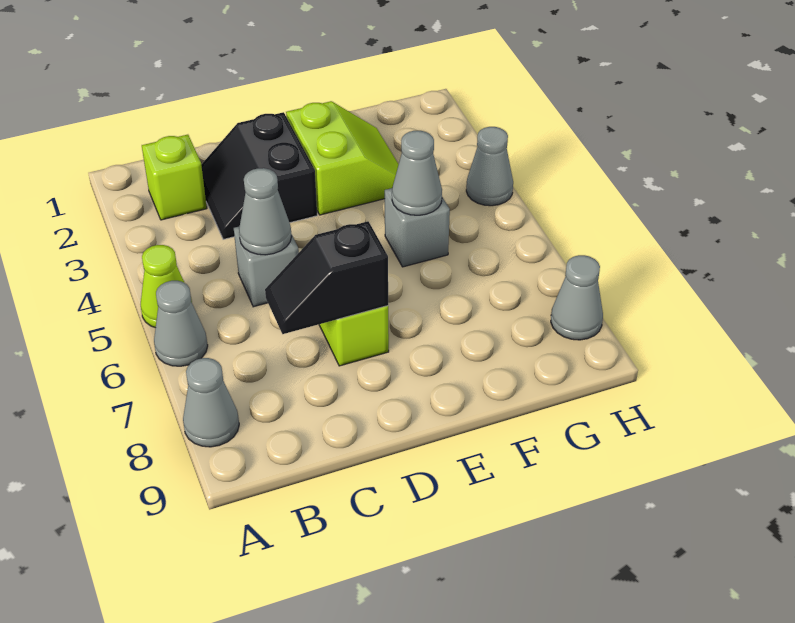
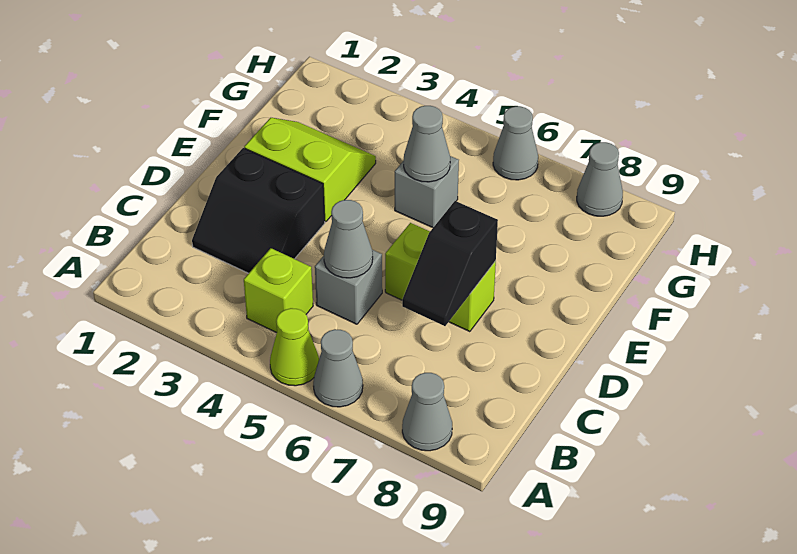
lime 1x1 brick [142,135,207,220] -> lime 1x1 brick moved to [244,248,313,333]
grey 1x1 cone [466,127,513,206] -> grey 1x1 cone moved to [493,106,538,180]

